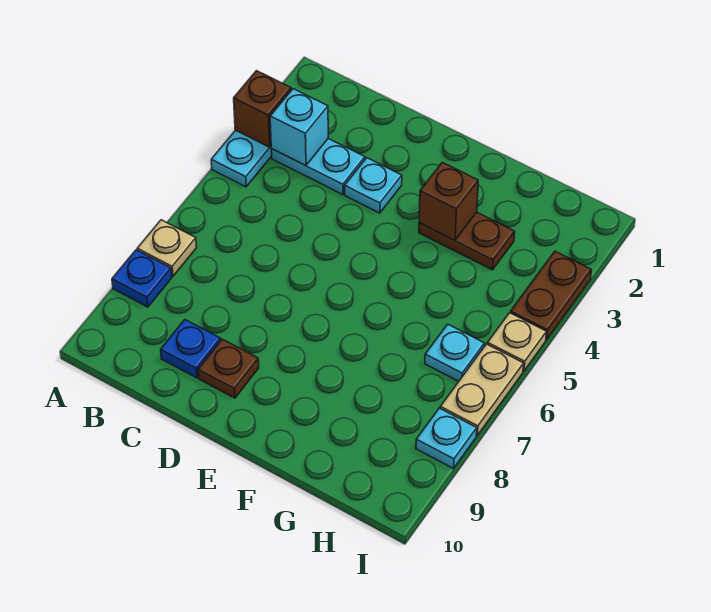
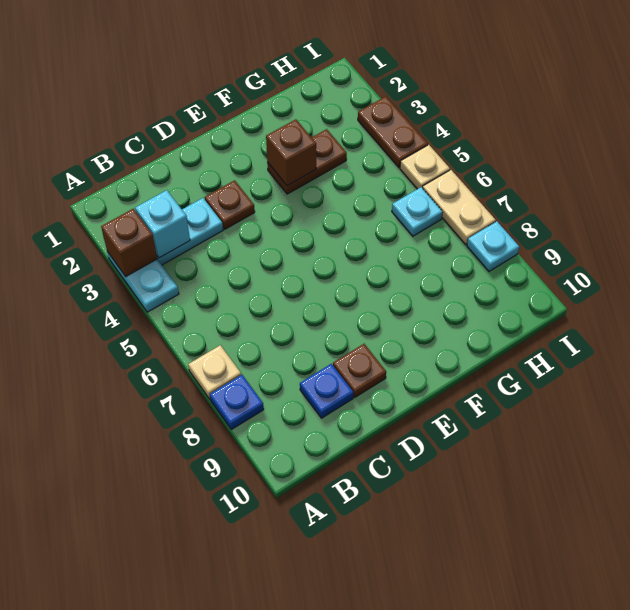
cyan 1x1 plate [345,158,402,213] -> brown 1x1 plate [205,180,255,229]

